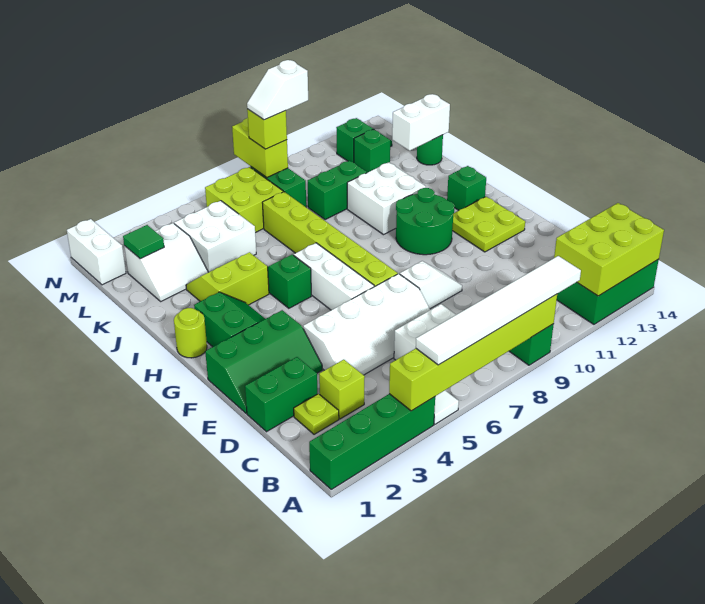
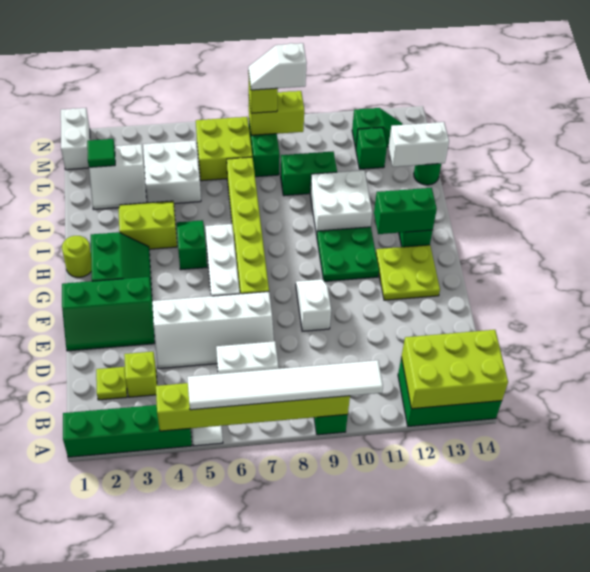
green 1x2 brick [245,357,317,432] -> green 1x2 brick moved to [374,188,437,234]
white 1x2 slope [400,261,462,309] -> white 1x2 slope turned to [296,279,331,331]
green 2x2 round brick [396,188,454,255] -> green 2x2 plate [317,227,379,281]
lime 1x2 brick [232,118,288,178] -> lime 1x2 brick turned to [249,91,304,135]

